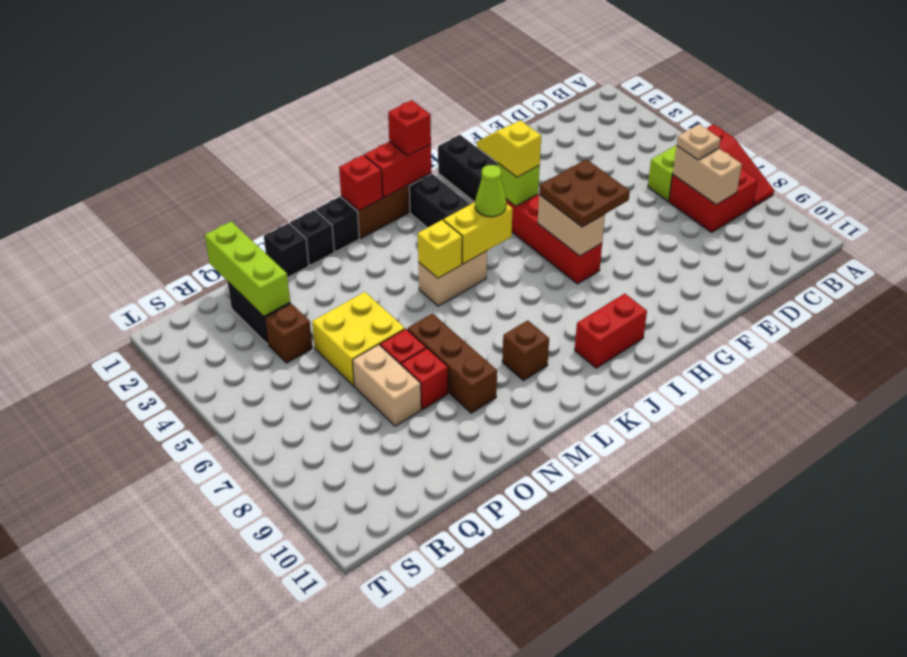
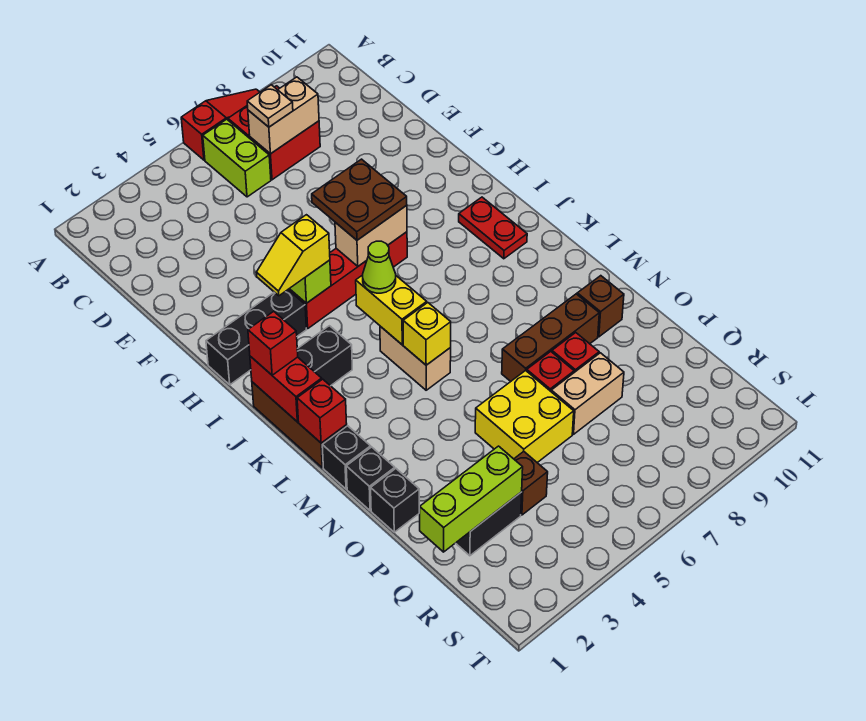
red 1x2 brick [575,294,647,368] -> red 1x2 plate [459,197,527,259]
brown 1x1 brick [502,320,549,381] -> brown 1x1 brick moved to [577,276,624,337]

